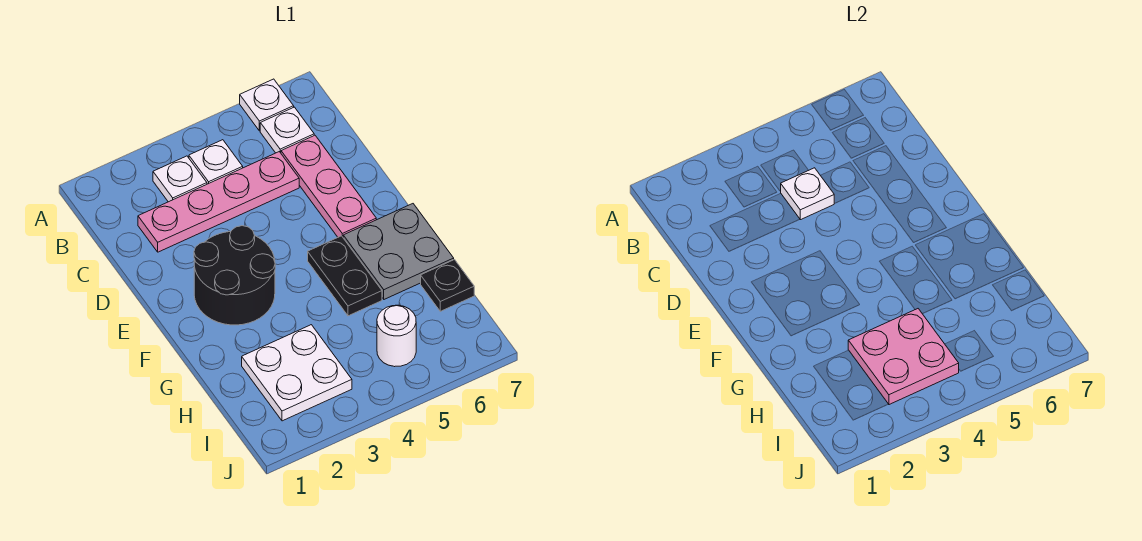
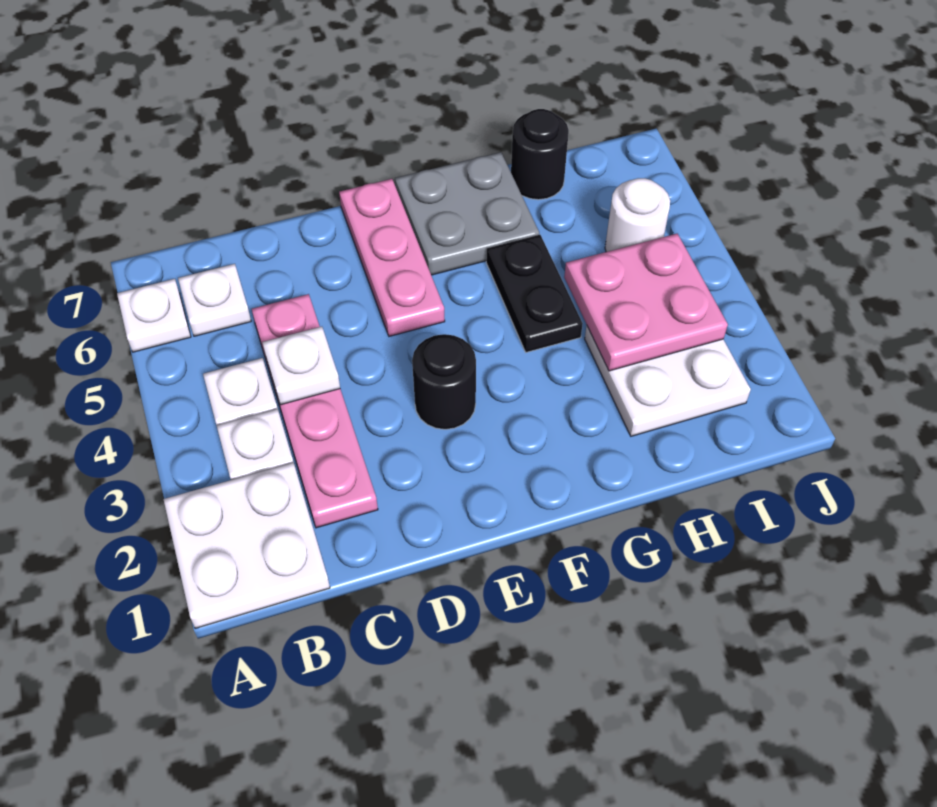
none -> white 2x2 plate [163,463,330,628]
pink 1x3 plate [281,135,376,237] -> pink 1x3 plate turned to [339,179,445,336]
black 2x2 round brick [194,226,275,325] -> black 1x1 round brick [412,334,476,429]
black 1x2 plate [308,236,382,316] -> black 1x2 plate turned to [486,235,583,352]
black 1x1 plate [421,260,474,311] -> black 1x1 round brick [511,109,569,200]

